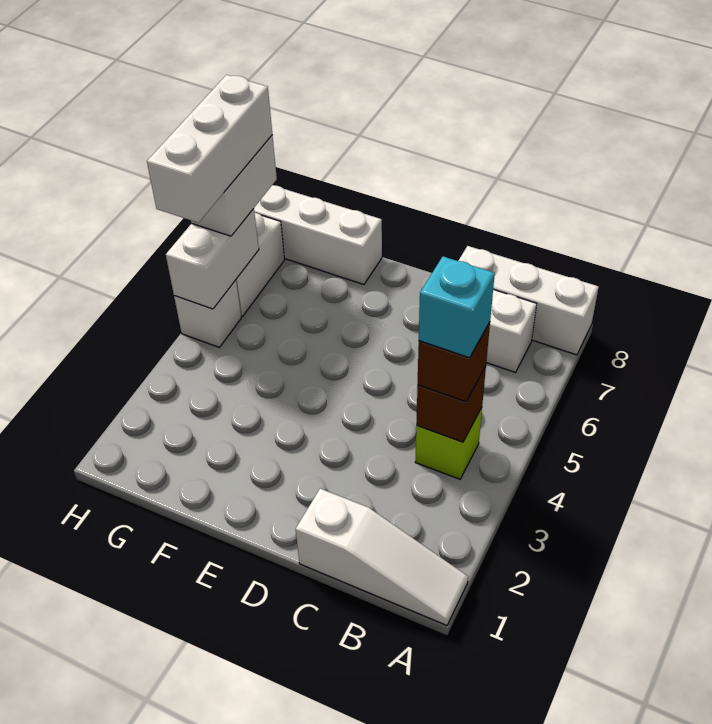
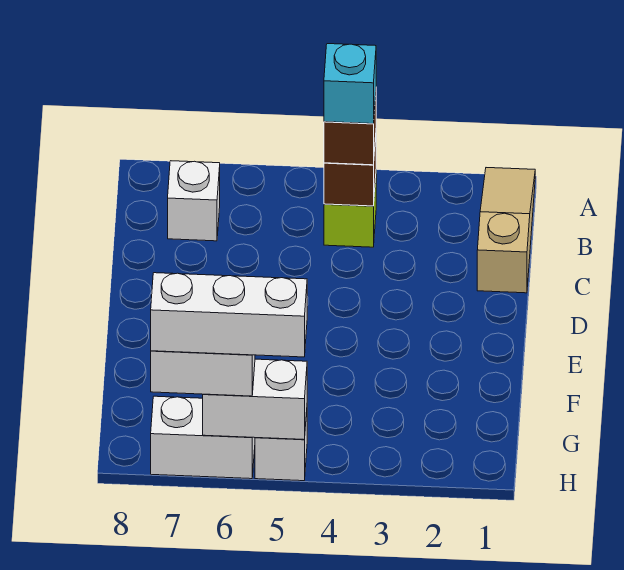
white 1x3 slope [296,489,468,625] -> tan 1x3 slope [477,168,535,293]
white 1x3 brick [458,246,599,355] -> none
white 1x3 brick [254,185,382,285] -> none

